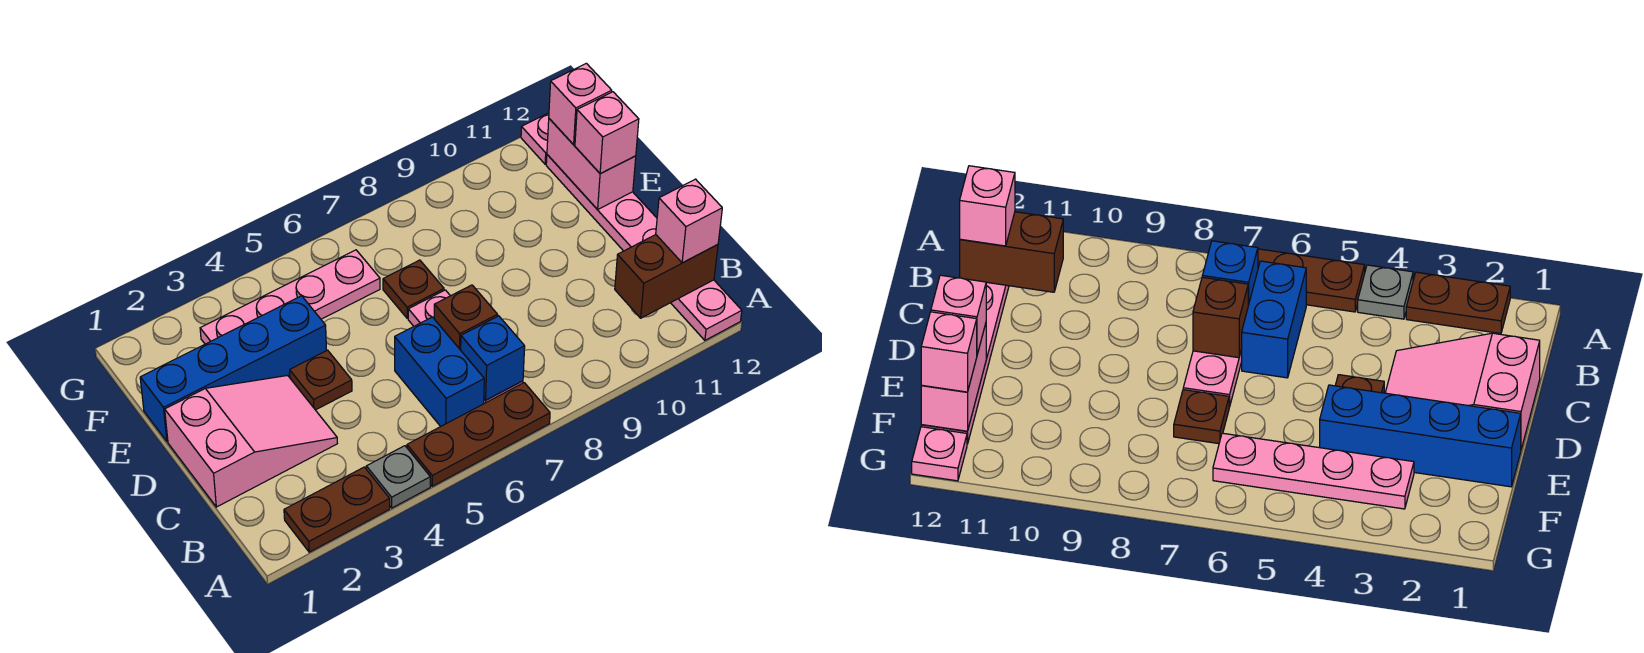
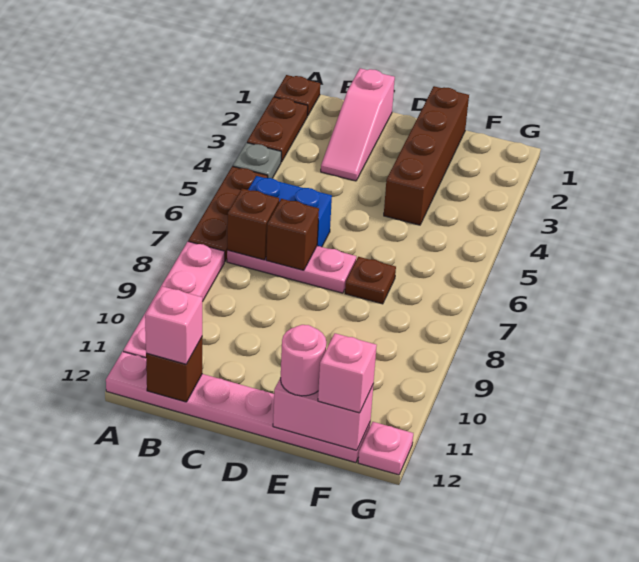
blue 1x1 brick [461,316,525,400] -> brown 1x1 brick [227,189,279,260]
brown 1x2 brick [615,235,718,318] -> brown 1x1 brick [146,337,202,402]
pink 2x3 slope [165,375,337,507] -> pink 1x3 slope [321,68,395,181]
brown 1x1 plate [290,350,352,410] -> brown 1x1 plate moved to [274,75,320,116]
blue 1x4 brick [140,296,326,441] -> brown 1x4 brick [384,86,469,225]
pink 1x1 brick [575,92,639,174] -> pink 1x1 round brick [281,325,326,396]
pink 1x4 plate [200,250,380,344] -> pink 1x4 plate moved to [123,242,225,358]

